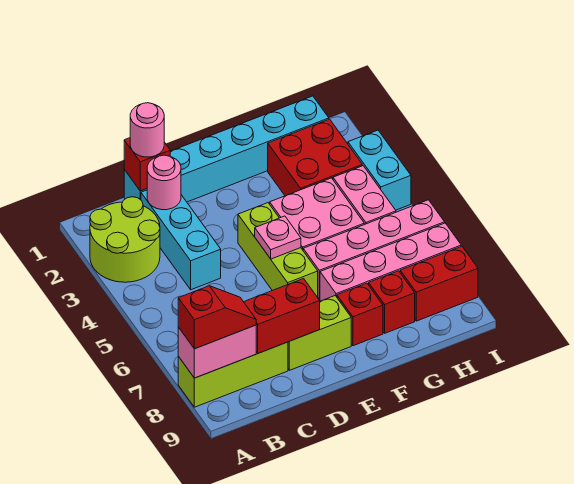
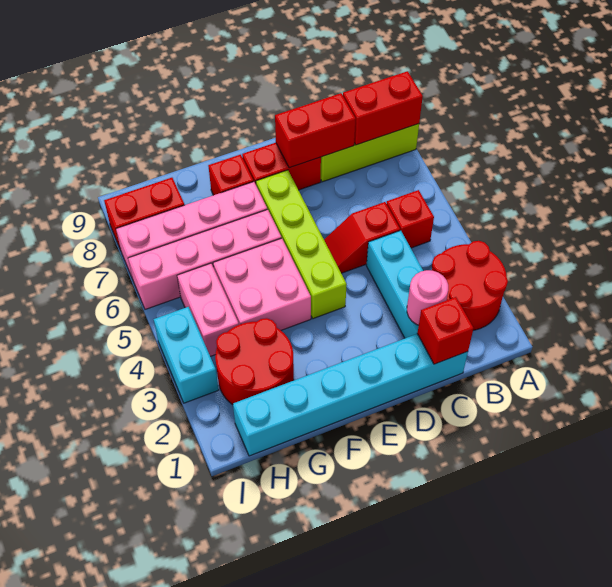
lime 2x2 round brick [90,197,160,282] -> red 2x2 round brick [432,241,508,330]
pink 1x2 brick [178,325,256,378] -> red 1x2 brick [343,71,423,145]
red 1x2 slope [178,286,256,349] -> red 1x2 slope moved to [324,202,400,273]
pink 1x1 round brick [130,103,164,157] -> none
lime 1x2 brick [288,296,351,370] -> red 1x2 brick [242,143,321,190]
lime 1x3 brick [238,203,318,297] -> lime 1x4 brick [256,170,347,319]
pink 1x1 plate [255,216,301,259] -> none
red 2x2 brick [268,119,362,196] -> red 2x2 round brick [215,318,294,404]
red 1x1 brick [369,271,415,333] -> red 1x1 brick moved to [387,190,434,248]

